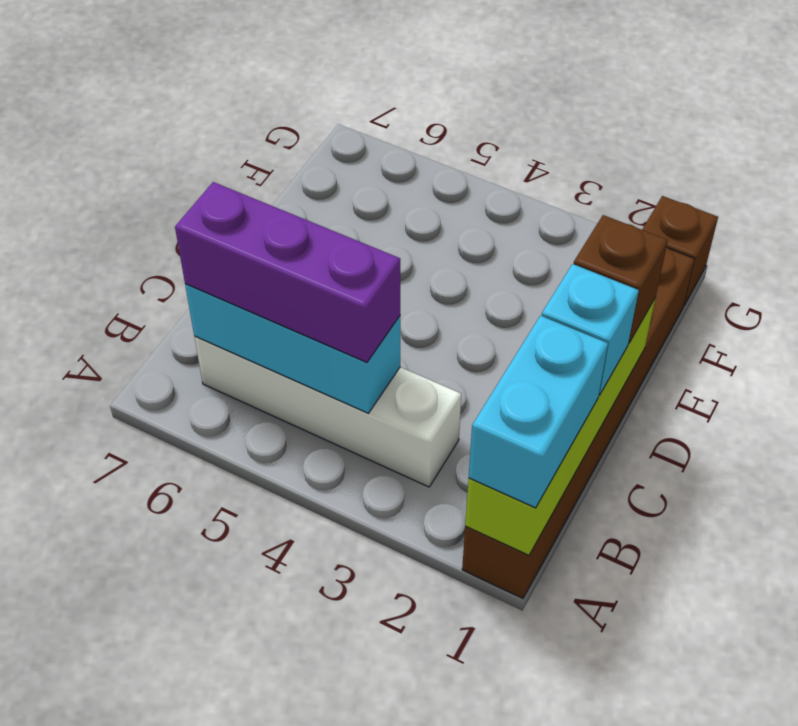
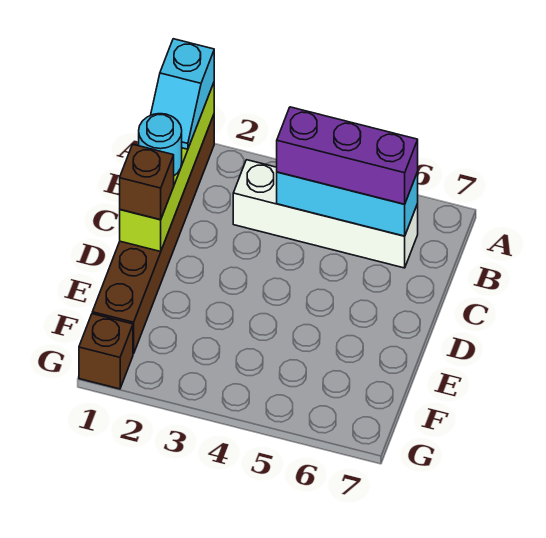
cyan 1x2 brick [469,316,608,508] -> cyan 1x2 slope [151,39,214,149]
cyan 1x1 brick [542,264,639,395] -> cyan 1x1 round brick [139,114,182,176]

